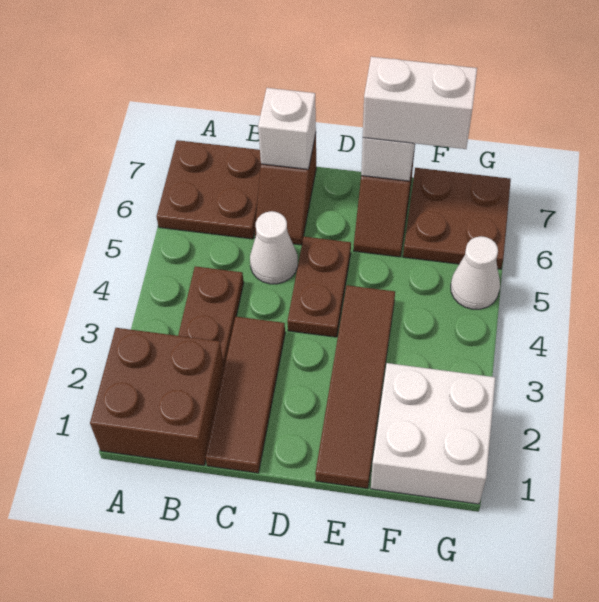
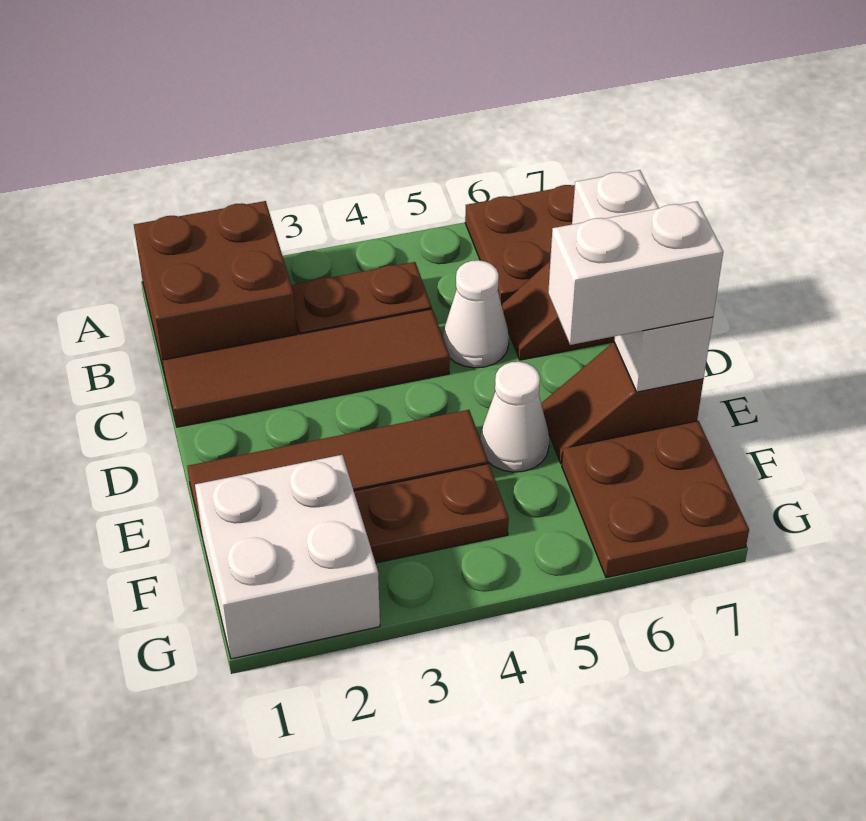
brown 1x3 tile [205,317,285,473] -> brown 1x4 tile [162,309,450,427]
brown 1x2 plate [287,236,351,337] -> brown 1x2 plate moved to [354,464,509,563]
white 1x2 brick [363,57,477,149] -> white 1x2 brick turned to [548,201,723,345]
white 1x1 cone [451,236,500,309] -> white 1x1 cone moved to [480,362,549,472]

